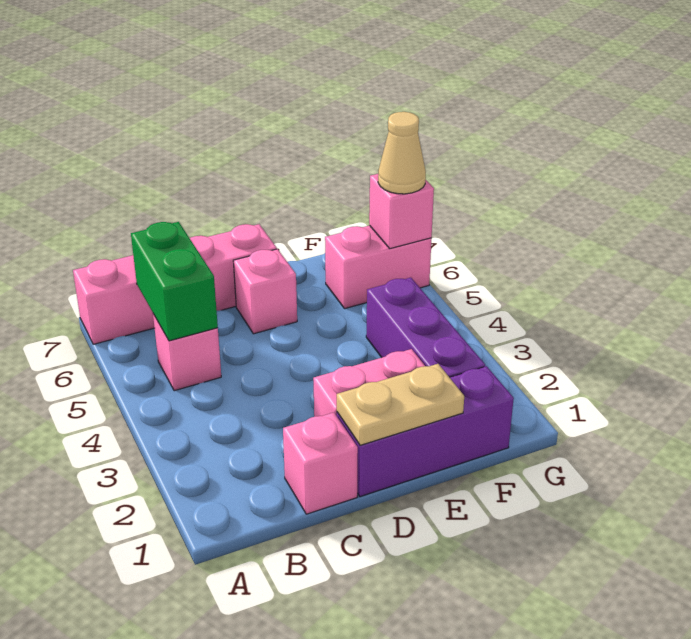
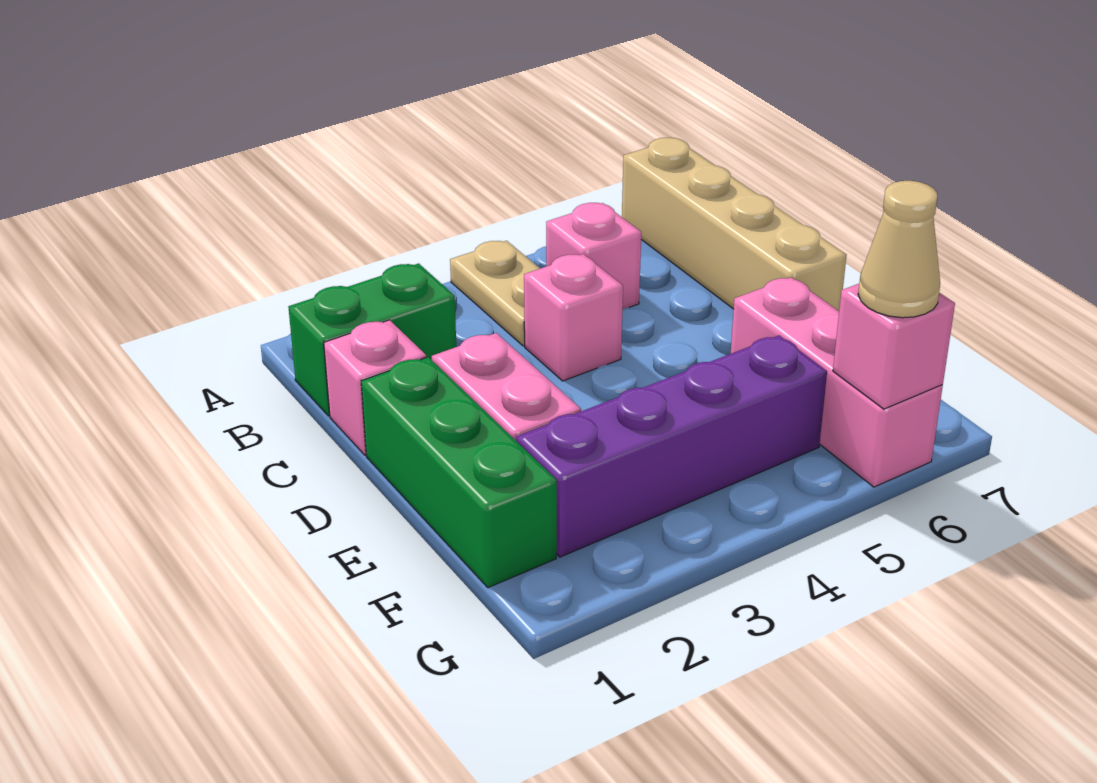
pink 1x4 brick [73,224,277,344] -> tan 1x4 brick [622,138,847,311]
green 1x2 brick [131,222,218,341] -> green 1x2 brick moved to [288,263,456,416]
purple 1x3 brick [337,366,514,497] -> green 1x3 brick [361,357,557,588]
tan 1x2 plate [337,364,464,445] -> tan 1x2 plate moved to [450,241,540,346]
pink 1x1 brick [233,249,297,334] -> pink 1x1 brick moved to [524,254,623,381]
purple 1x3 brick [366,278,485,377] -> purple 1x4 brick [516,335,827,557]
pink 1x2 brick [325,226,432,309] -> pink 1x3 brick [731,277,943,487]

